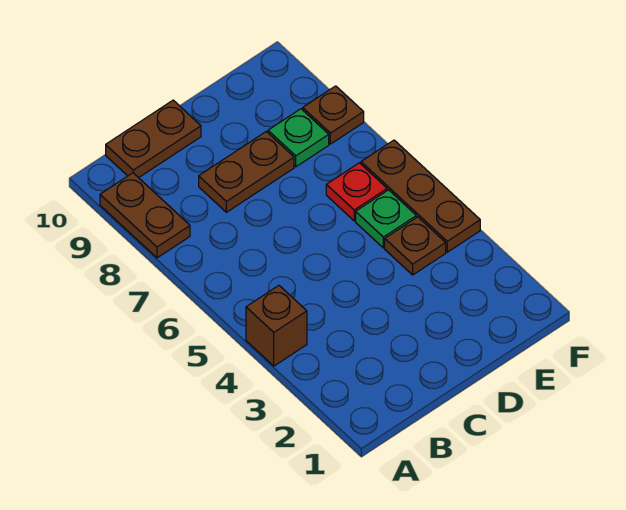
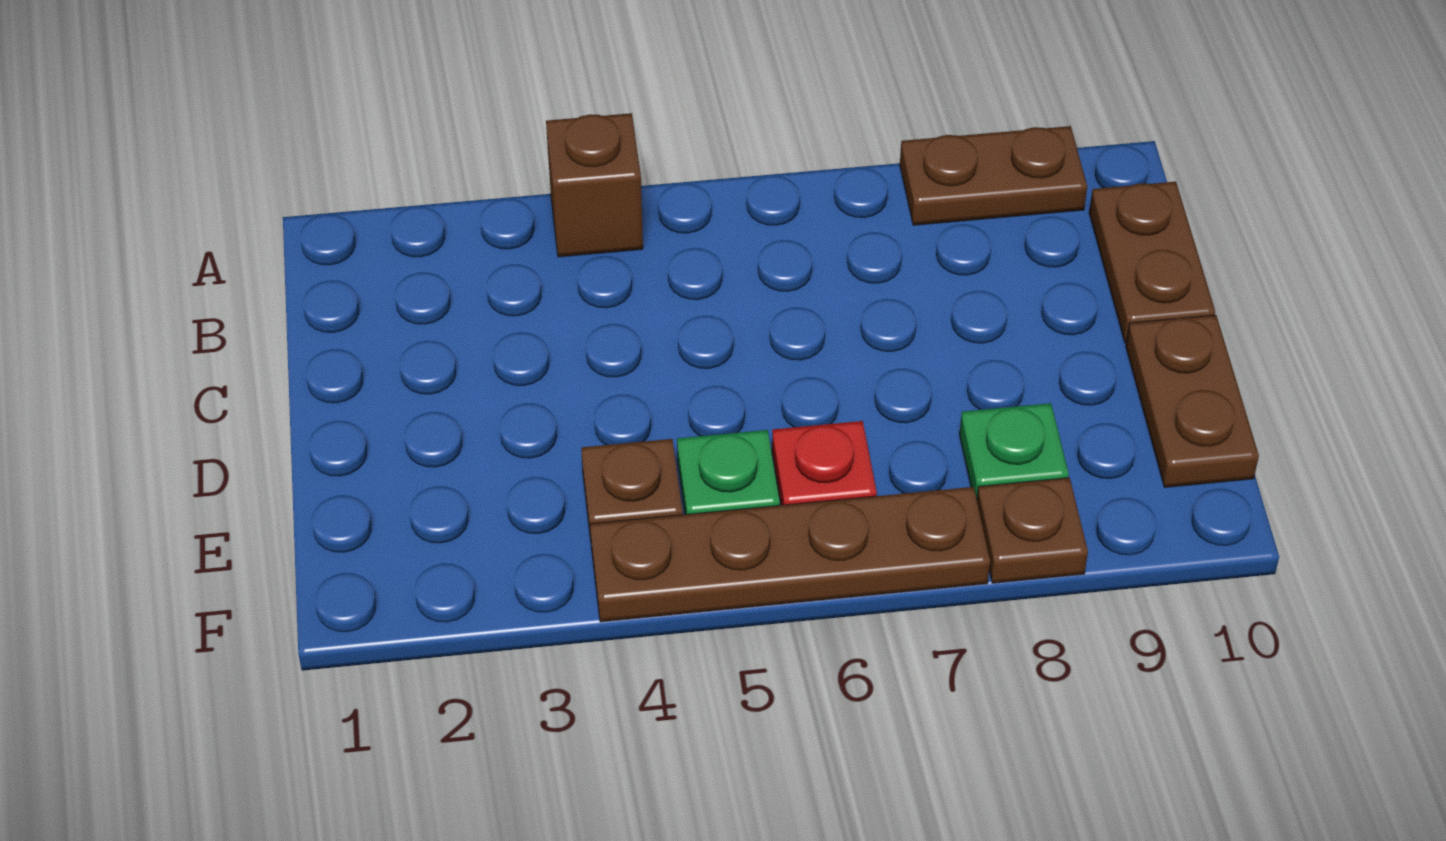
brown 1x2 plate [199,132,294,212] -> brown 1x2 plate moved to [1126,315,1259,487]
brown 1x3 plate [361,140,480,252] -> brown 1x4 plate [590,487,990,622]

